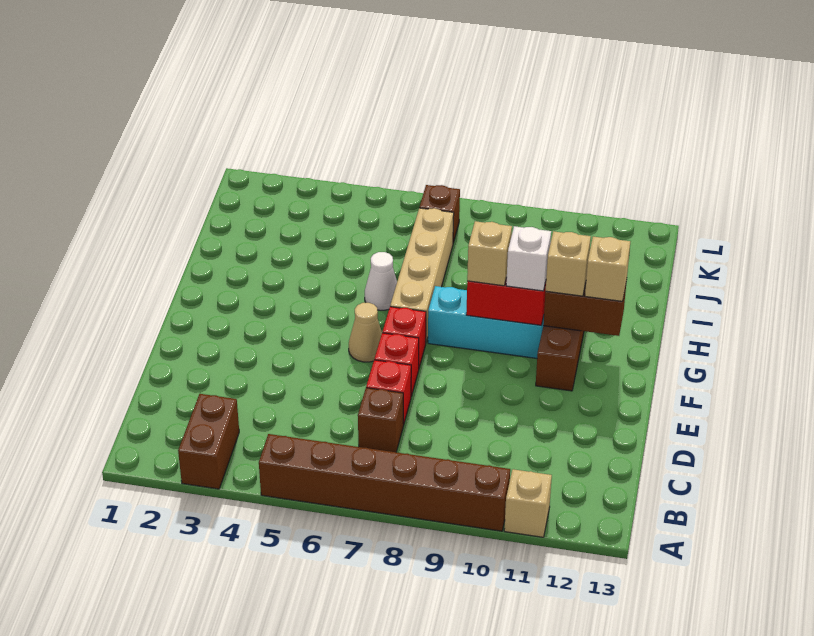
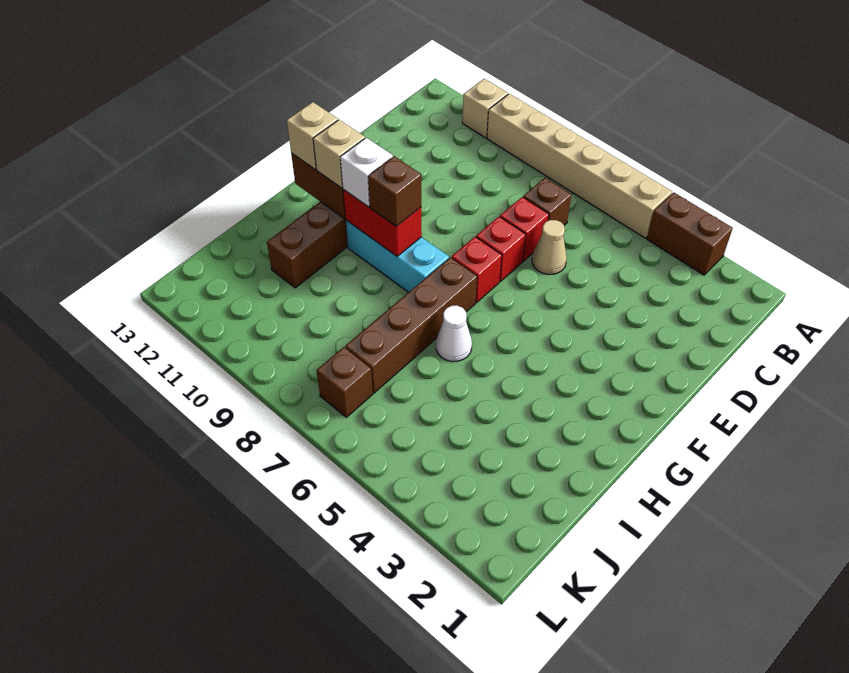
brown 1x2 brick [178,394,239,489] -> brown 1x2 brick turned to [647,192,733,275]
brown 1x6 brick [259,434,510,531] -> tan 1x6 brick [487,94,672,238]
tan 1x1 cone [349,303,382,362] -> tan 1x1 cone moved to [532,220,567,274]
tan 1x4 brick [390,208,454,342] -> brown 1x4 brick [345,257,477,393]
tan 1x1 brick [467,221,512,286] -> brown 1x1 brick [368,156,421,226]

